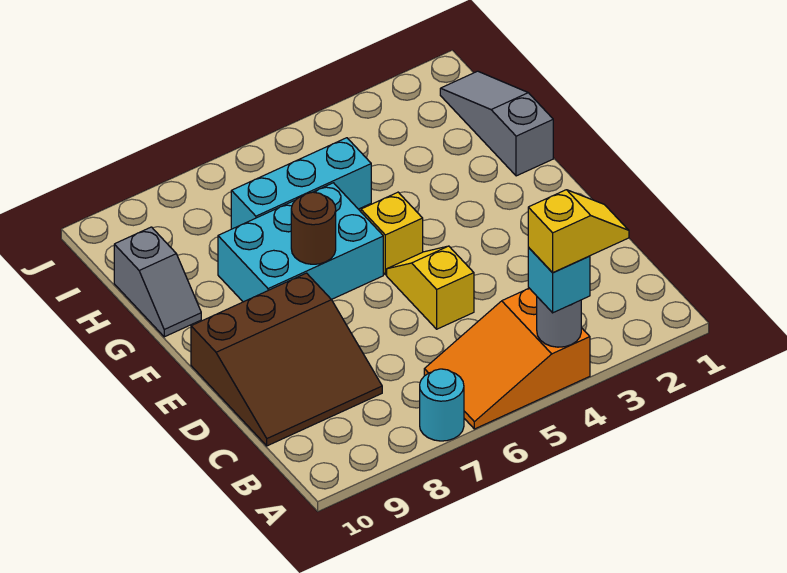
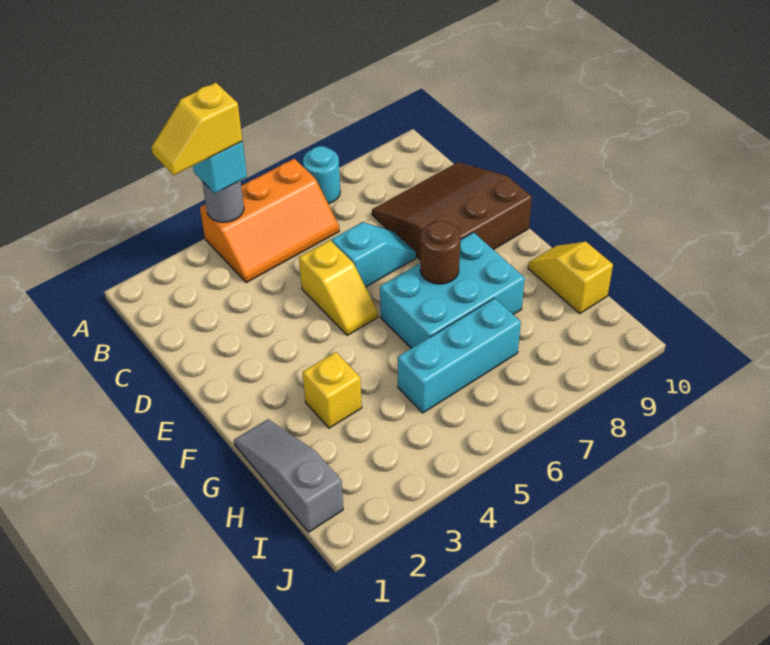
orange 2x3 slope [424,289,590,429] -> orange 2x3 slope turned to [200,159,339,283]
none -> cyan 1x2 slope [332,222,416,287]
yellow 1x1 brick [361,192,423,275] -> yellow 1x1 brick moved to [303,352,362,428]
grey 1x3 slope [440,71,553,176] -> grey 1x3 slope turned to [234,419,343,532]
grey 1x2 slope [114,227,201,337] -> yellow 1x2 slope [528,242,613,313]

